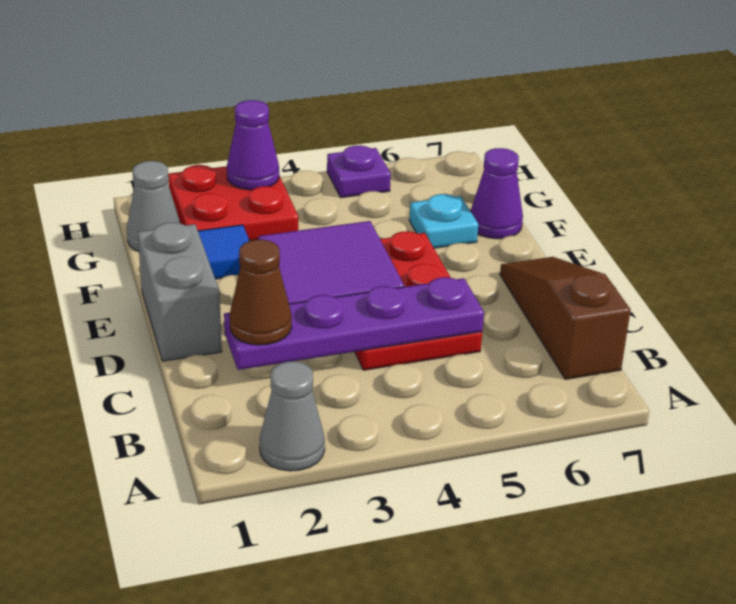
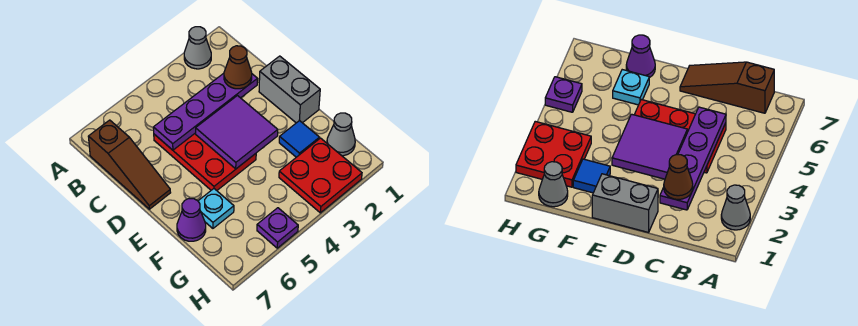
purple 1x1 cone [227,100,279,190] -> none

